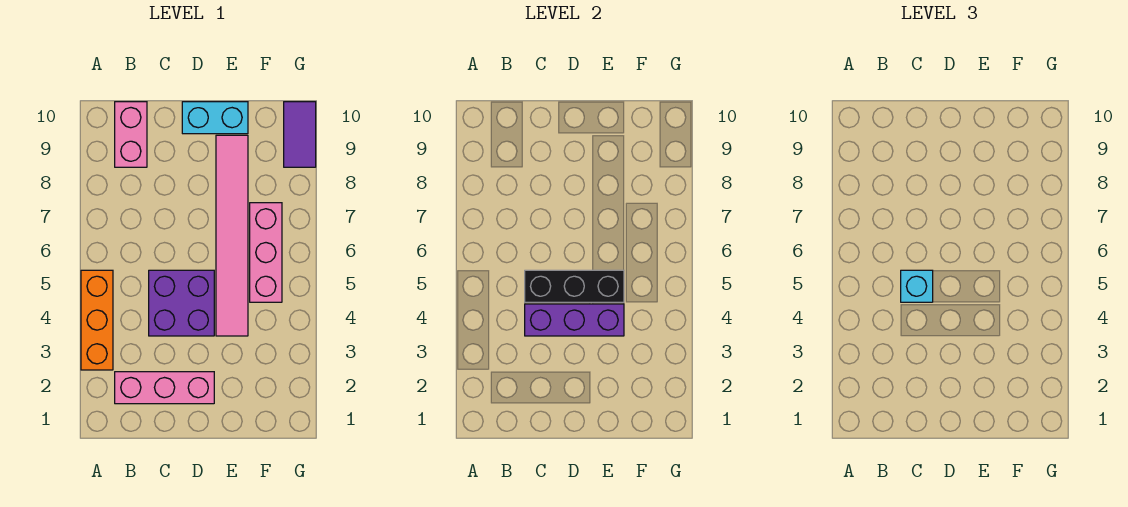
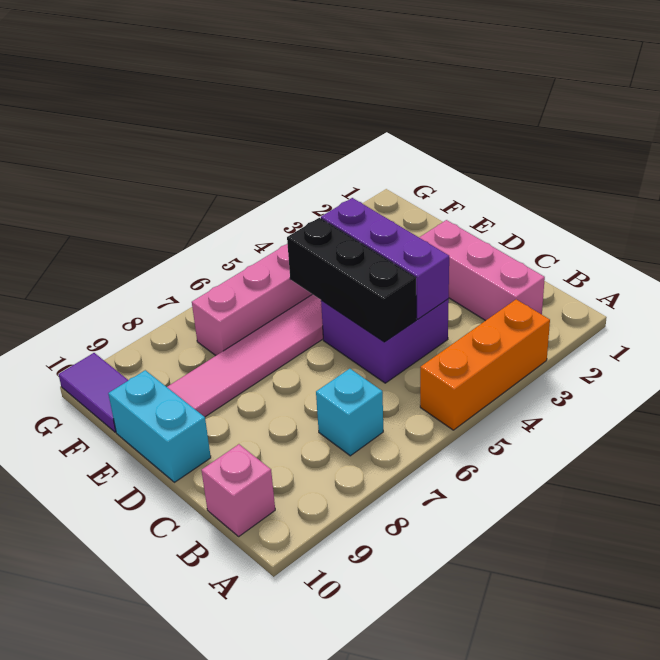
pink 1x2 brick [115,102,147,167] -> pink 1x1 brick [201,444,275,536]
cyan 1x1 brick [901,270,933,302] -> cyan 1x1 brick moved to [316,369,383,456]
purple 1x2 tile [284,102,316,167] -> purple 1x2 tile turned to [59,353,128,432]

